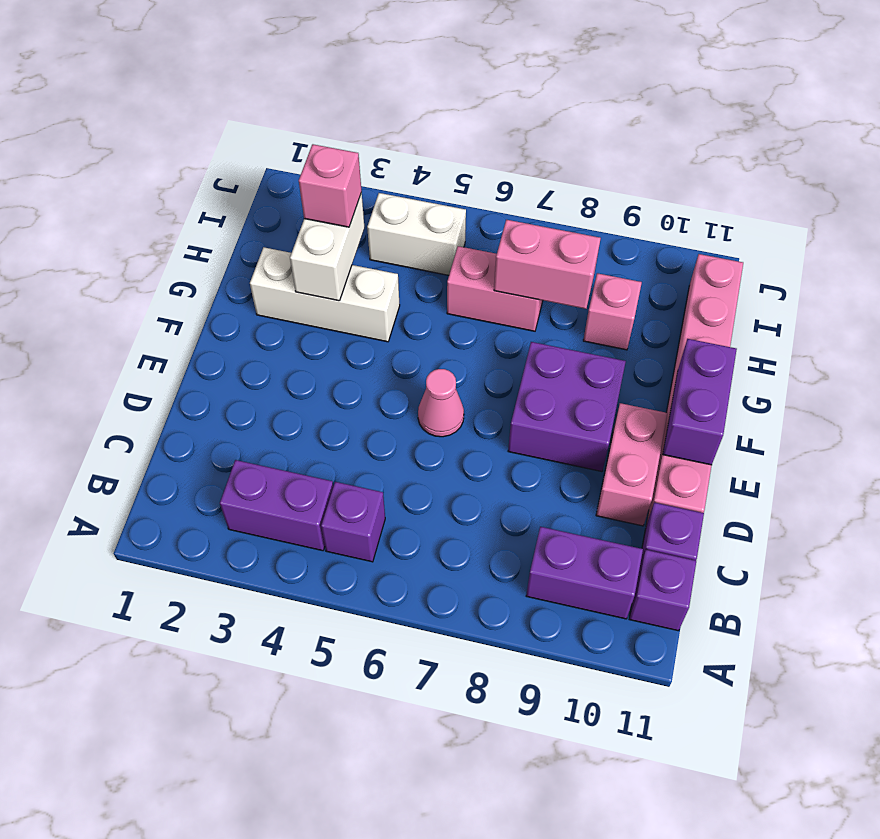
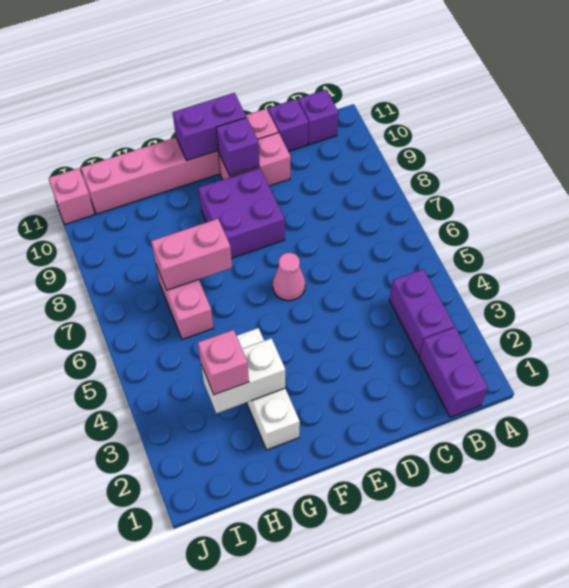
purple 1x1 brick [321,482,385,562] -> purple 1x1 brick moved to [216,117,259,176]
purple 1x2 brick [526,527,643,619] -> purple 1x2 brick moved to [419,328,488,417]
pink 1x2 brick [494,220,601,309] -> pink 1x2 brick turned to [151,219,232,290]
pink 1x1 brick [583,273,642,350] -> pink 1x1 brick moved to [49,168,95,224]
white 1x2 brick [367,193,466,275] -> none

